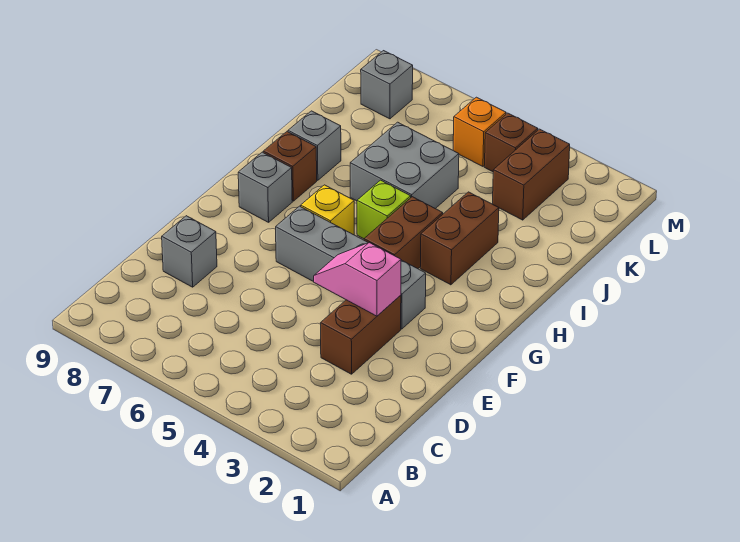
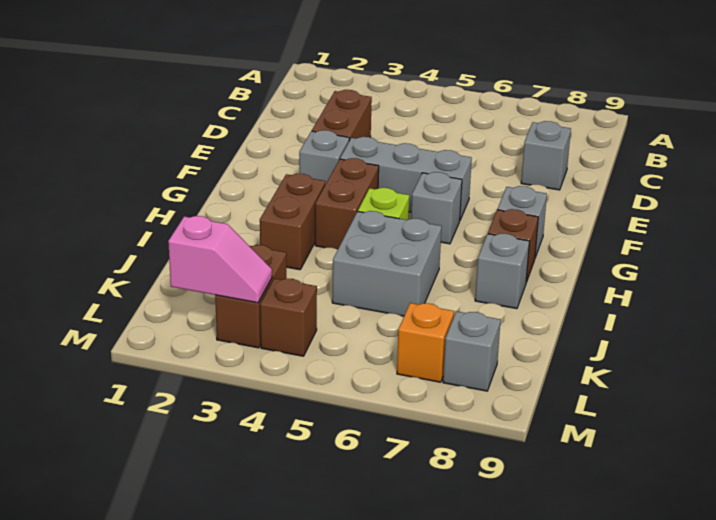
pink 1x2 slope [314,243,401,316] -> pink 1x2 slope moved to [168,216,272,303]
yellow 1x1 brick [301,185,354,235] -> grey 1x1 brick [411,172,462,244]
orange 1x1 brick [453,97,506,166] -> orange 1x1 brick moved to [397,303,454,382]

